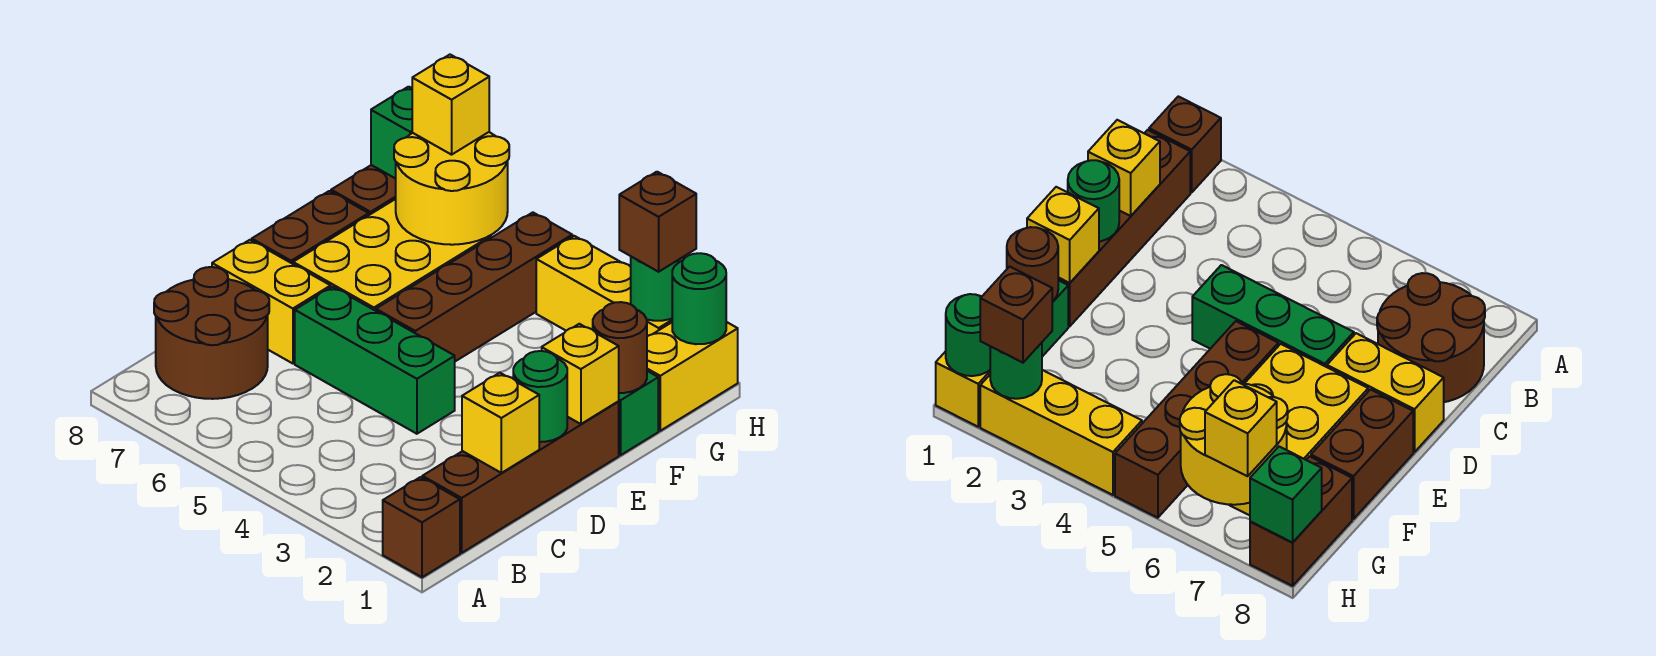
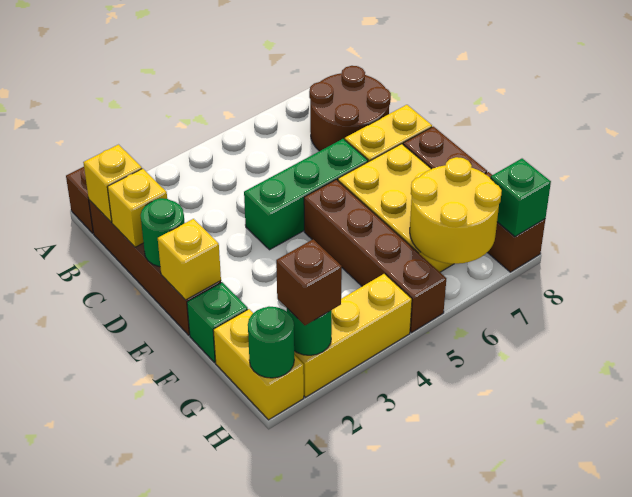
brown 1x1 round brick [593,302,647,393] -> none
yellow 1x1 brick [412,55,489,155] -> yellow 1x1 brick moved to [83,145,142,222]

